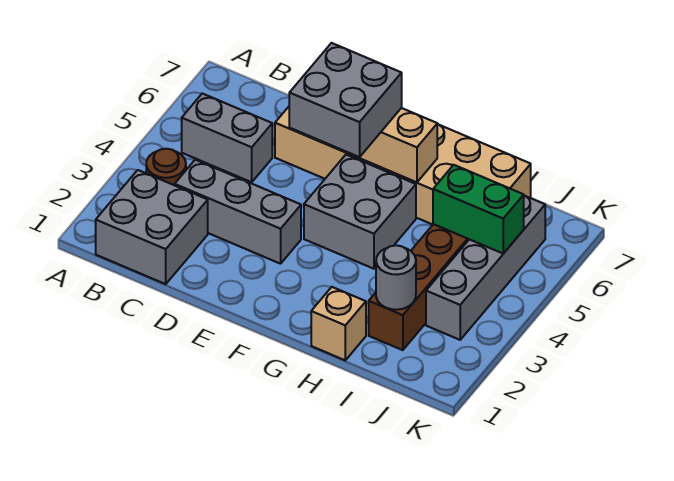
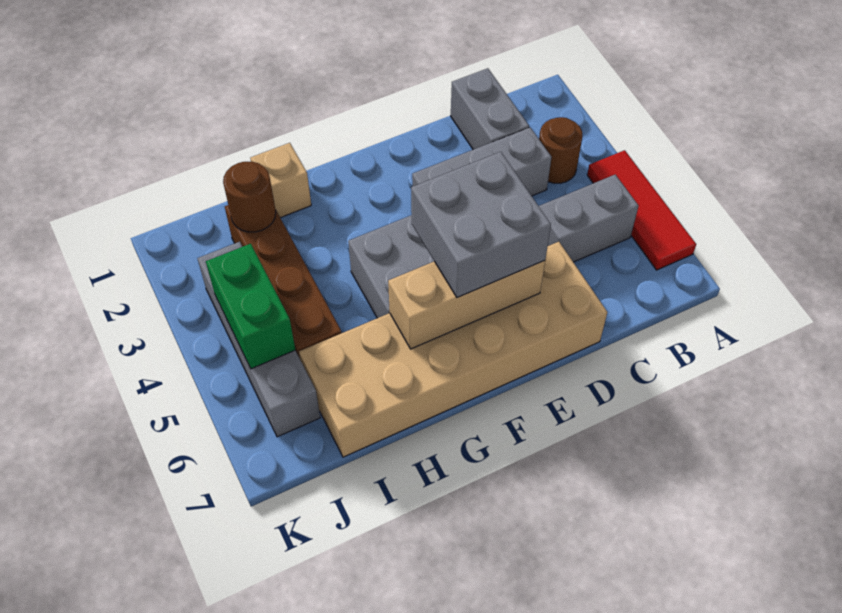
none -> red 1x3 tile [587,150,696,270]
grey 2x2 brick [96,170,208,284] -> grey 1x2 brick [451,68,529,150]
grey 1x1 round brick [376,245,416,310] -> brown 1x1 round brick [223,162,276,232]
green 1x2 brick [433,165,524,253] -> green 1x2 brick turned to [206,244,295,369]

